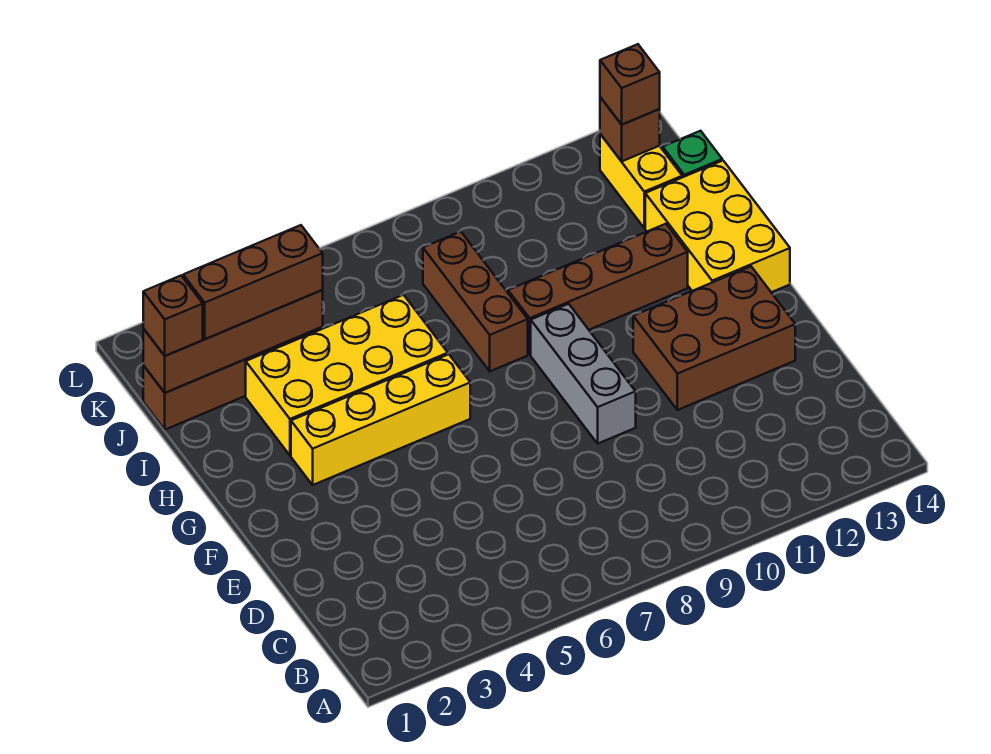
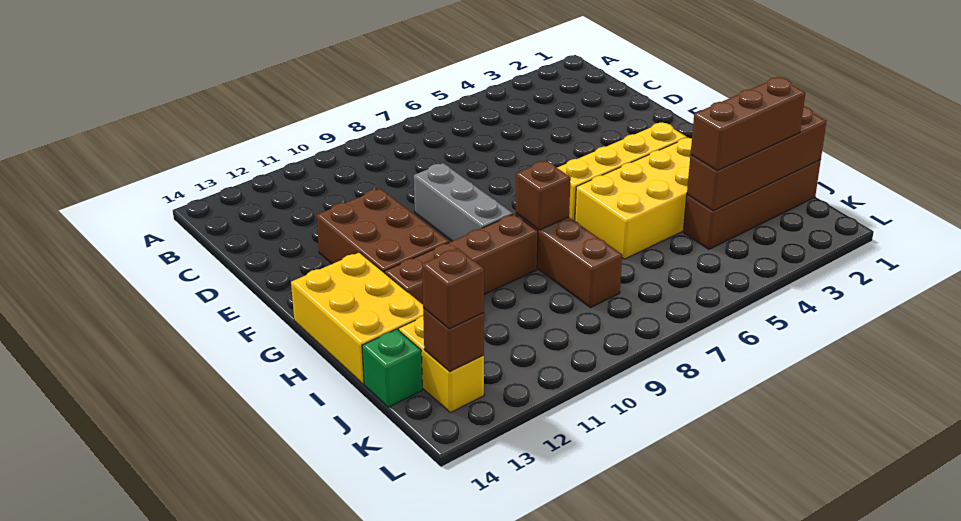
brown 2x3 brick [633,266,795,410] -> brown 2x3 brick turned to [316,189,449,273]
brown 1x1 brick [143,276,203,356] -> brown 1x1 brick moved to [516,161,571,230]

